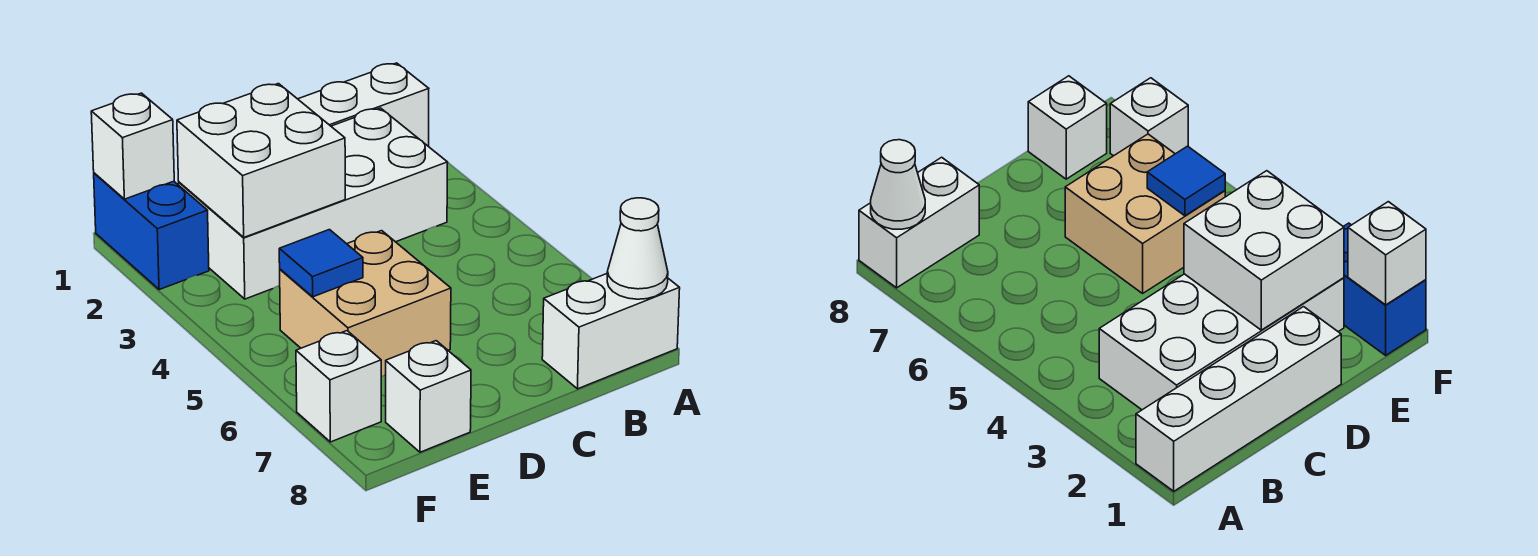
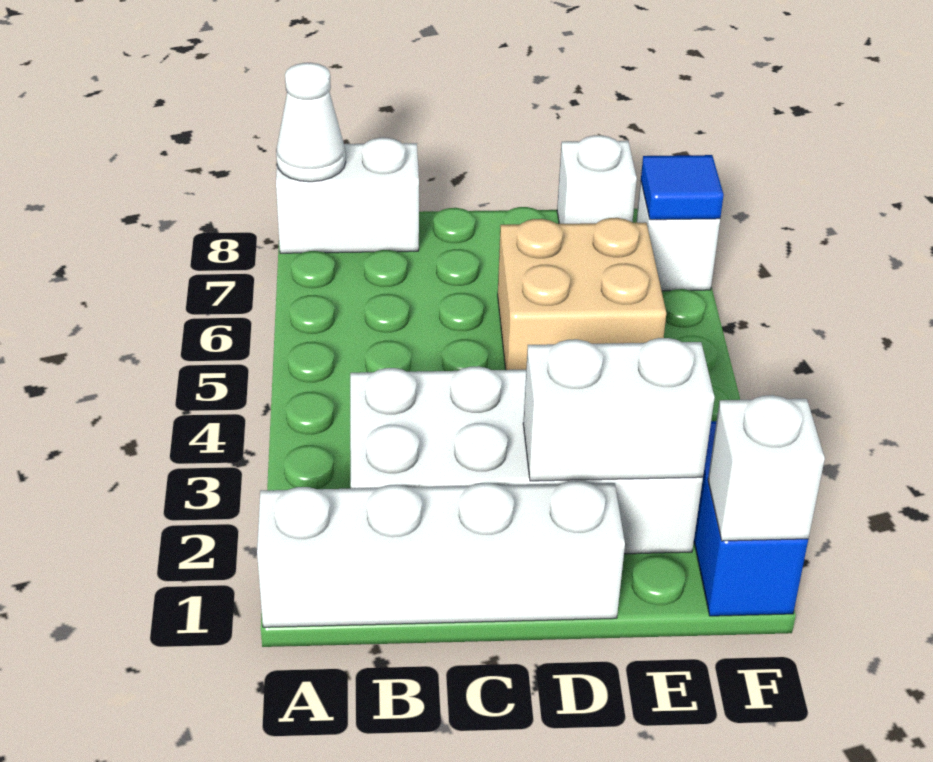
white 2x2 brick [177,84,345,237] -> white 1x2 brick [523,338,715,481]
blue 1x1 tile [279,230,363,297] -> blue 1x1 tile moved to [641,155,724,220]

